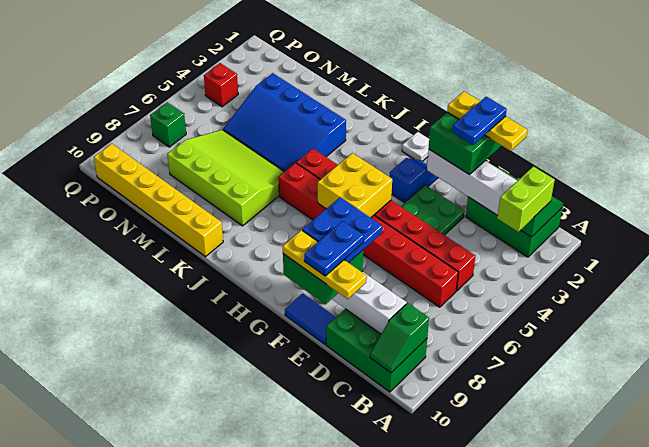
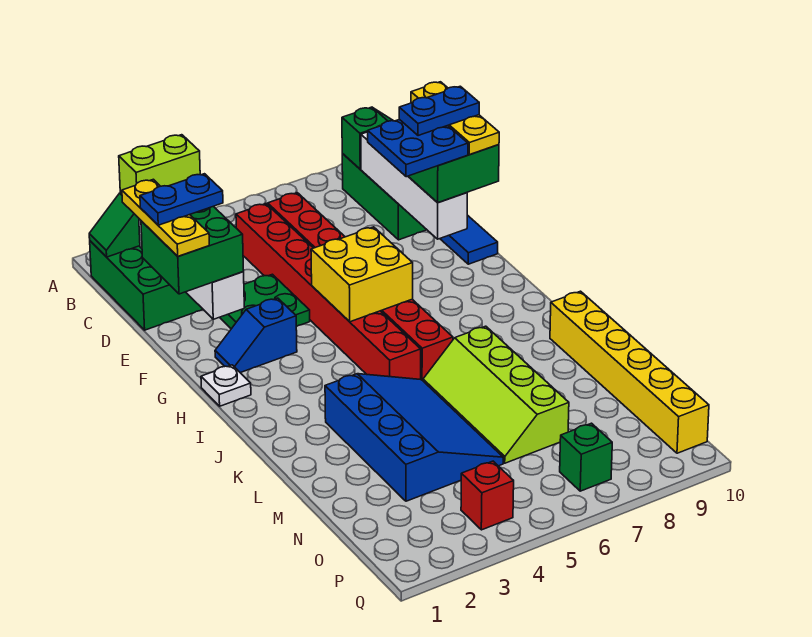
lime 3x4 slope [167,130,284,226] -> lime 2x4 slope [423,326,569,463]

